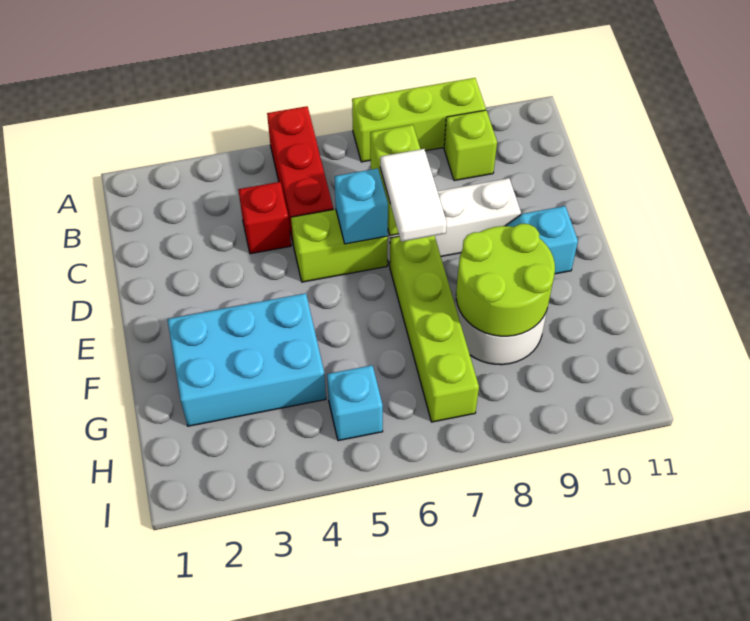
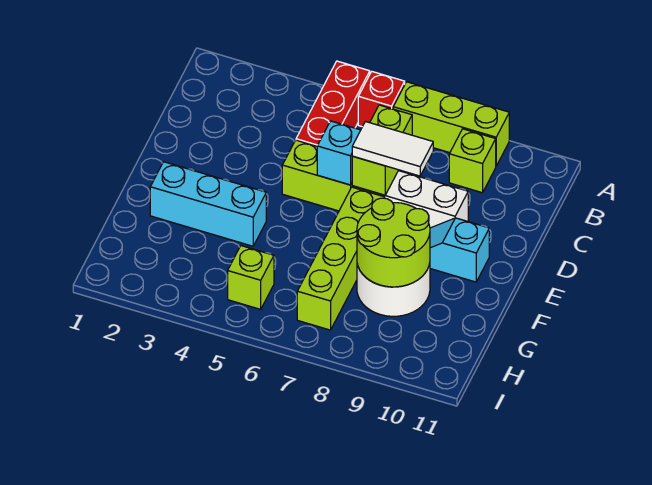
red 1x1 brick [238,182,291,254] -> red 1x1 brick moved to [358,72,405,127]
white 1x2 tile [380,149,447,242] -> white 1x2 tile turned to [352,122,433,176]
cyan 2x3 brick [167,293,326,426] -> cyan 1x3 brick [150,162,266,246]
cyan 1x1 brick [327,365,383,441] -> lime 1x1 brick [228,246,274,309]

